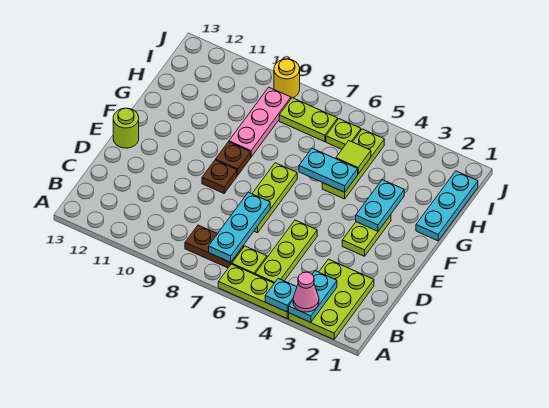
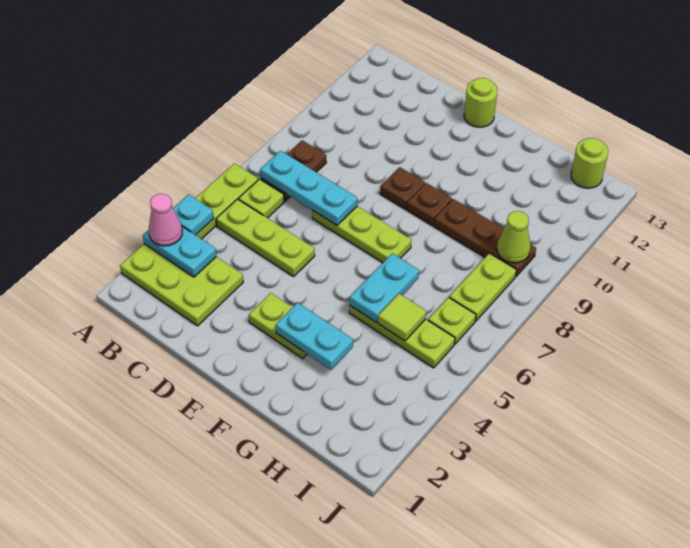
cyan 1x3 plate [416,171,478,241] -> none
pink 1x3 plate [229,87,291,157] -> brown 1x3 plate [434,199,536,276]
none -> lime 1x1 cone [497,211,531,263]
none -> lime 1x1 round brick [571,138,608,188]
yellow 1x1 round brick [274,59,300,98] -> none

